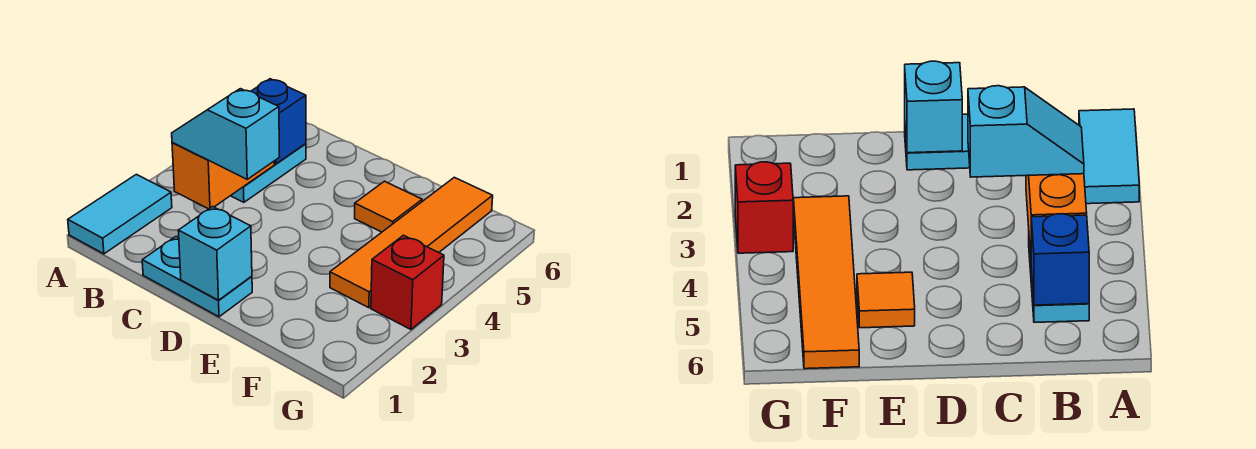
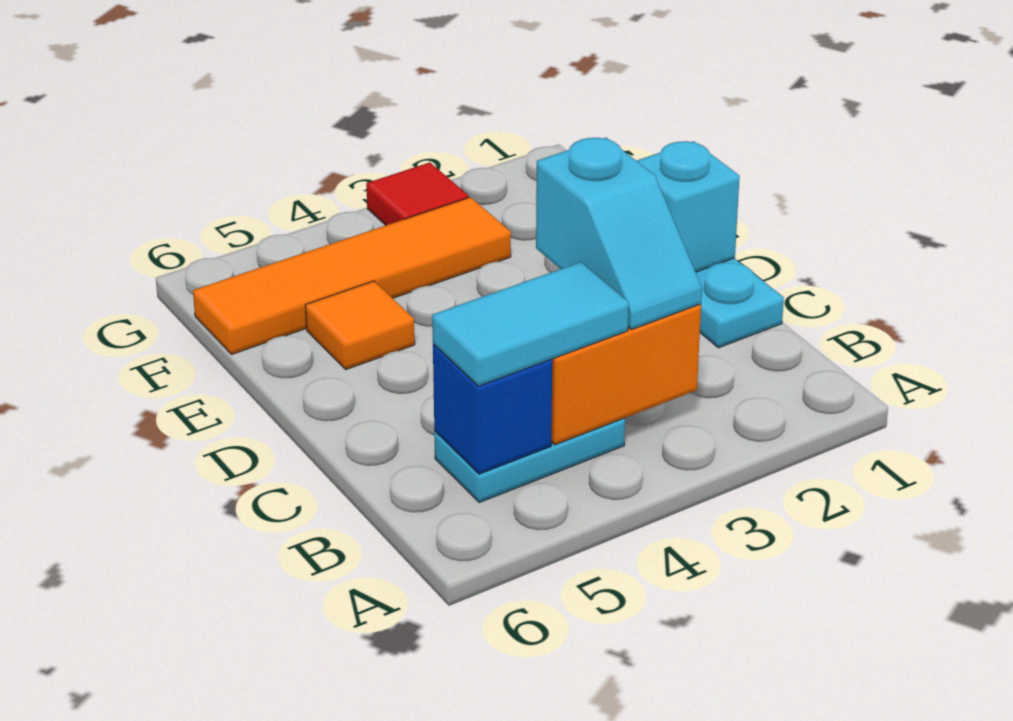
cyan 1x2 tile [68,174,172,254] -> cyan 1x2 tile moved to [432,262,629,386]
red 1x1 brick [371,235,444,329] -> red 1x1 tile [366,162,469,225]

